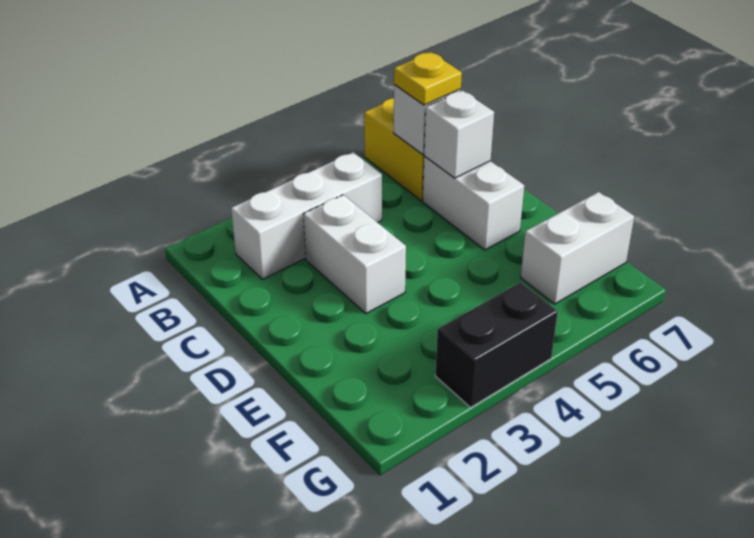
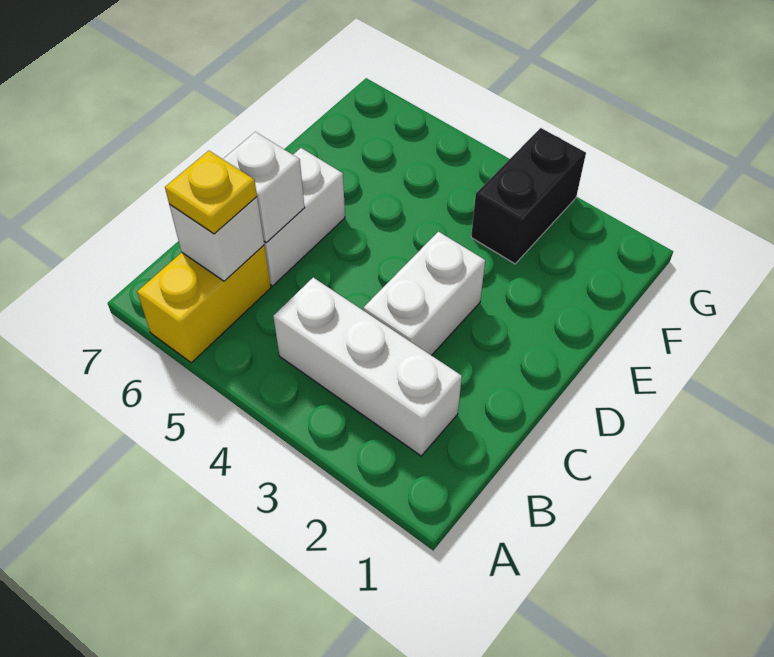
white 1x2 brick [521,192,634,304] -> none
black 1x2 brick [435,282,558,407] -> black 1x2 brick turned to [471,128,586,264]

